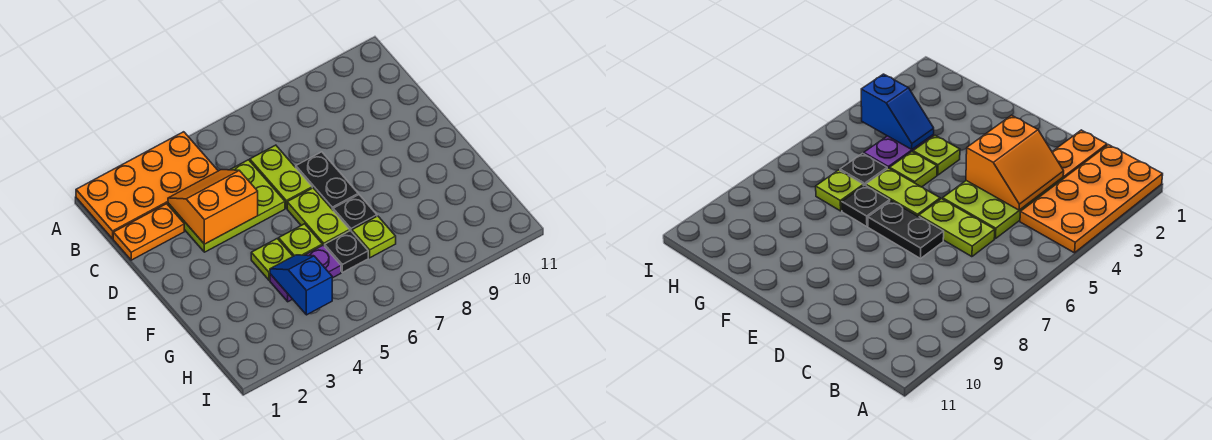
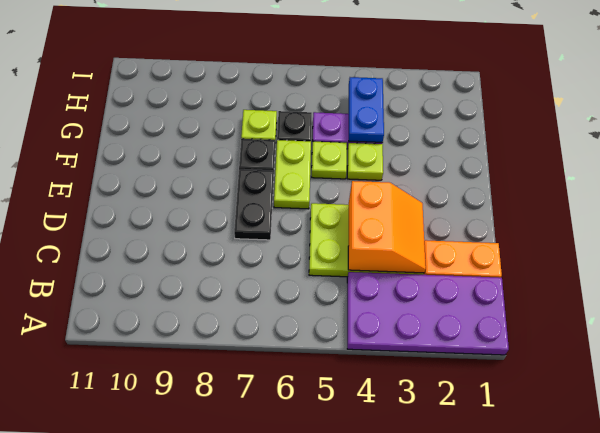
orange 2x4 plate [76,132,218,239] -> purple 2x4 plate [347,272,509,355]
orange 2x2 slope [168,170,258,244] -> orange 2x2 slope turned to [348,181,426,273]
lime 1x2 plate [250,145,312,208] -> none
blue 1x2 slope [270,255,332,315] -> blue 1x2 plate [349,77,384,142]

